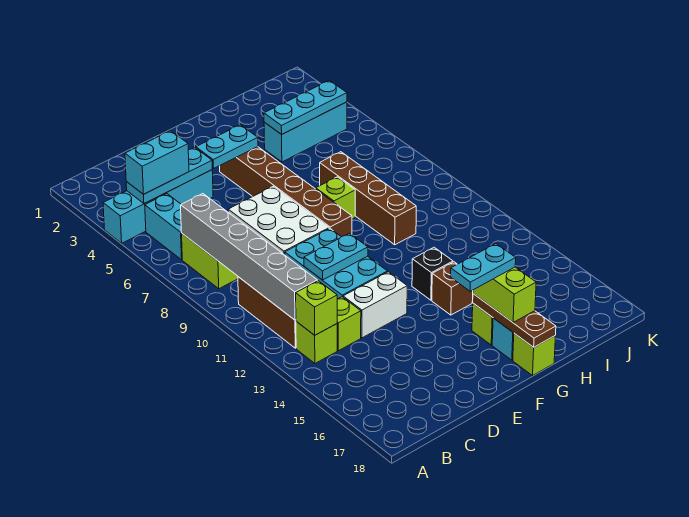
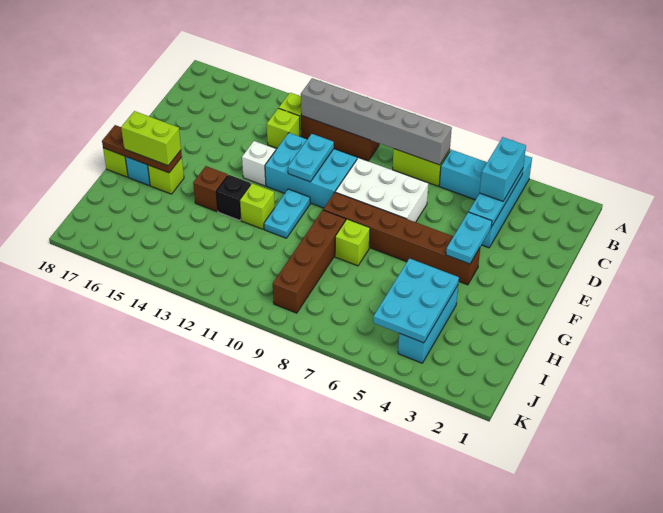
lime 1x1 brick [296,281,337,335] -> lime 1x1 brick moved to [240,183,275,229]
white 1x2 brick [343,272,407,338] -> white 1x1 brick [242,141,276,186]
cyan 1x2 plate [451,244,516,291] -> cyan 1x2 plate moved to [264,189,310,238]
cyan 1x3 plate [264,80,347,135] -> cyan 2x3 plate [373,258,459,343]
brown 1x4 brick [320,152,416,245] -> brown 1x4 brick turned to [273,210,346,313]

